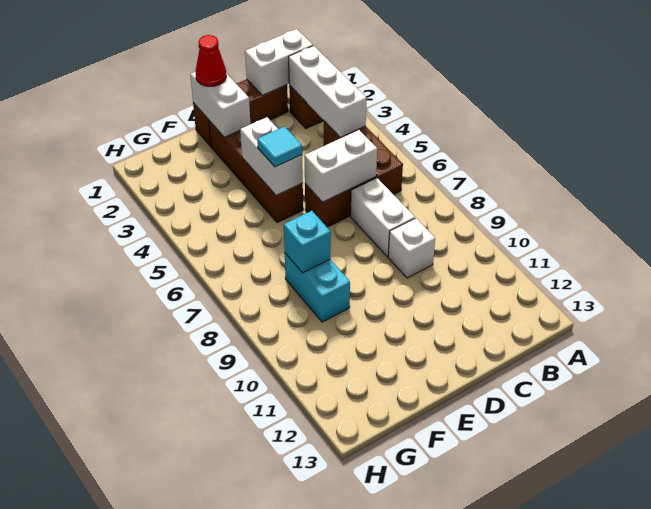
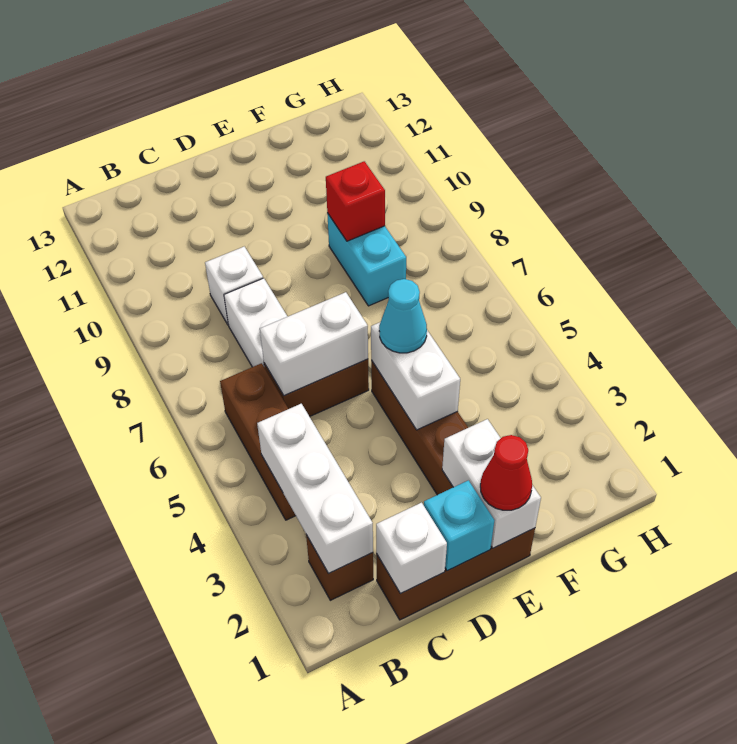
white 1x2 brick [245,29,313,95] -> white 1x1 brick [376,503,447,594]
cyan 1x1 tile [257,126,302,167] -> cyan 1x1 cone [379,279,427,353]
cyan 1x1 brick [284,211,331,273] -> cyan 1x1 brick moved to [424,480,494,571]
none -> red 1x1 brick [326,161,385,241]

